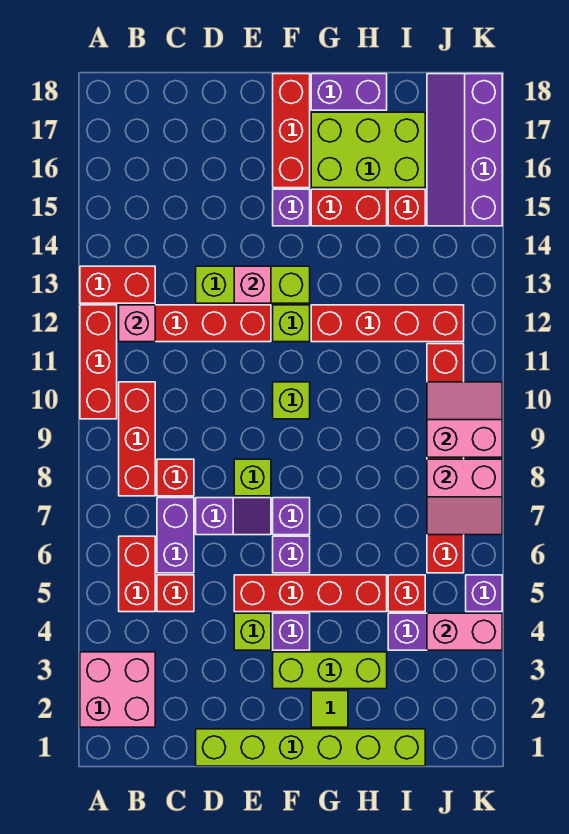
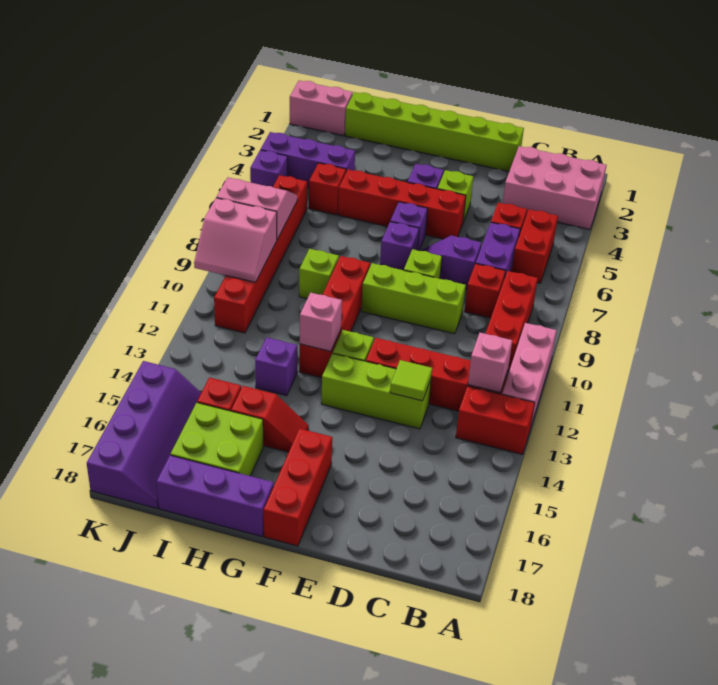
pink 2x2 brick [80,652,155,727] -> pink 2x3 brick [503,146,606,229]
red 1x3 brick [80,305,117,419] -> pink 1x3 brick [502,323,557,426]
pink 1x1 brick [234,266,271,303] -> pink 1x1 brick moved to [300,293,342,351]
lime 1x3 brick [273,652,387,689] -> lime 1x3 brick moved to [361,263,466,334]
lime 1x1 brick [273,382,310,419] -> lime 1x1 brick moved to [299,249,339,299]
purple 1x1 brick [273,189,310,226] -> purple 1x1 brick moved to [255,337,297,396]
lime 1x1 tile [311,691,348,727] -> lime 1x1 tile moved to [390,360,432,401]
red 1x4 brick [311,305,464,342] -> red 1x4 brick turned to [299,256,370,378]
red 1x2 brick [311,189,387,226] -> red 1x2 slope [231,386,309,452]
lime 2x3 brick [311,112,425,188] -> lime 2x2 brick [170,403,264,476]
purple 1x2 brick [311,74,387,110] -> purple 1x3 brick [157,455,274,536]
pink 1x2 brick [427,613,502,650] -> pink 1x2 brick moved to [290,81,353,136]

